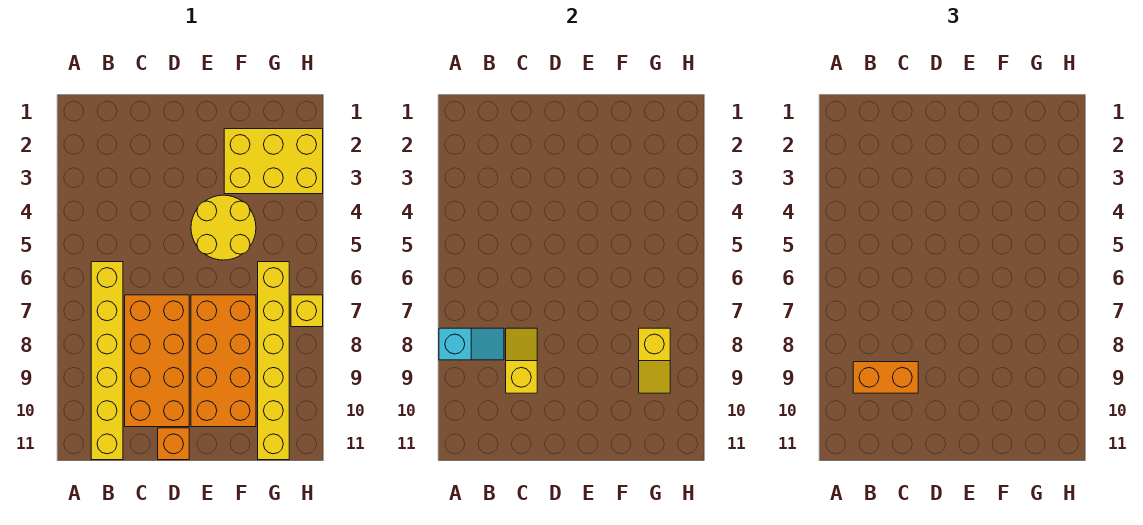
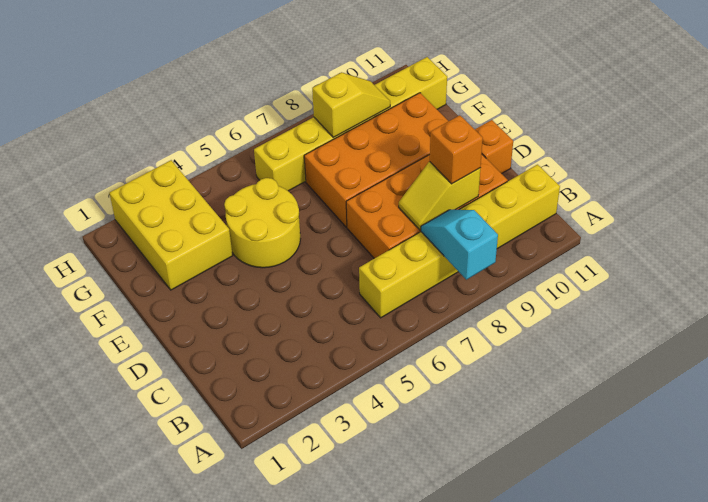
orange 1x2 brick [853,362,918,393] -> orange 1x1 brick [430,115,483,184]
yellow 1x1 brick [291,295,323,327] -> none

